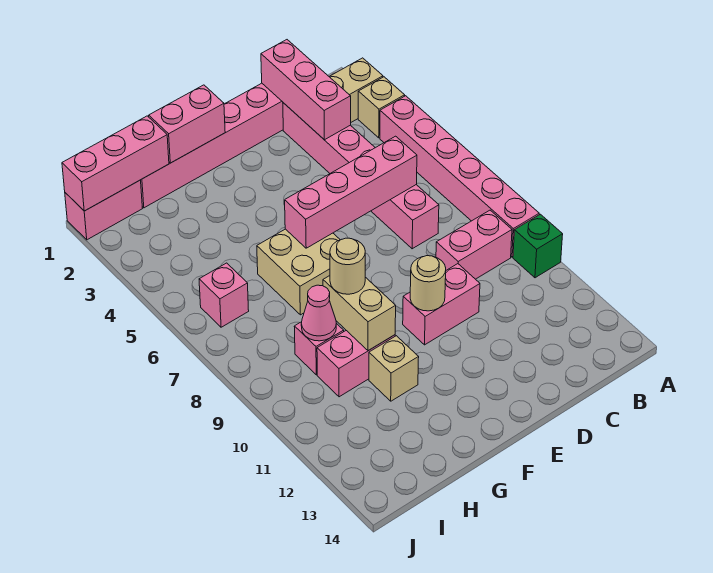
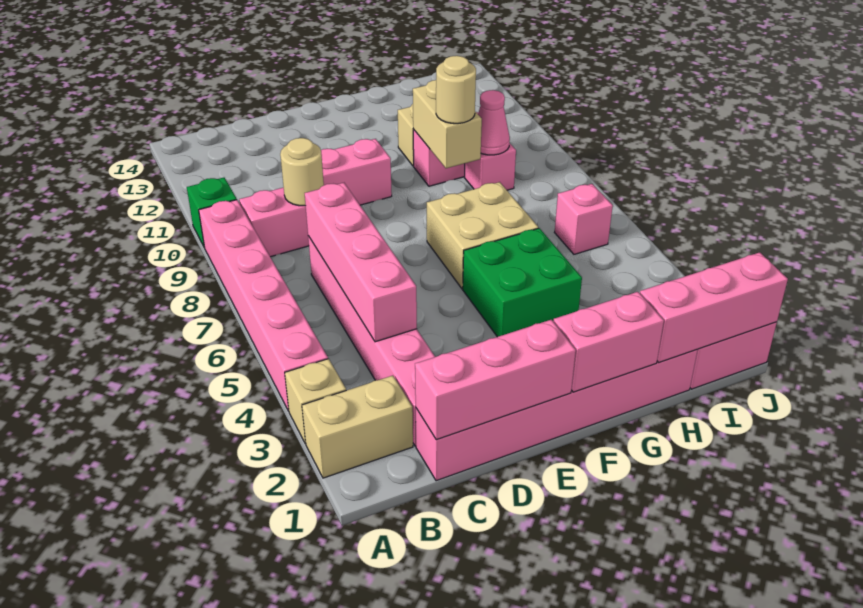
pink 1x3 brick [261,40,351,140] -> pink 1x3 brick turned to [415,320,576,440]
pink 1x4 brick [285,136,417,248] -> pink 1x4 brick turned to [305,183,417,342]
tan 1x1 round brick [410,256,446,311] -> tan 1x1 round brick moved to [280,138,324,206]
none -> green 2x2 brick [463,228,582,337]

